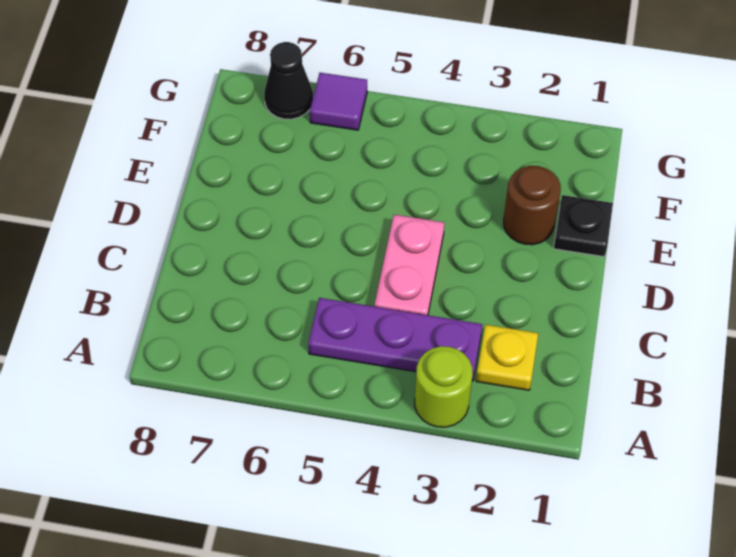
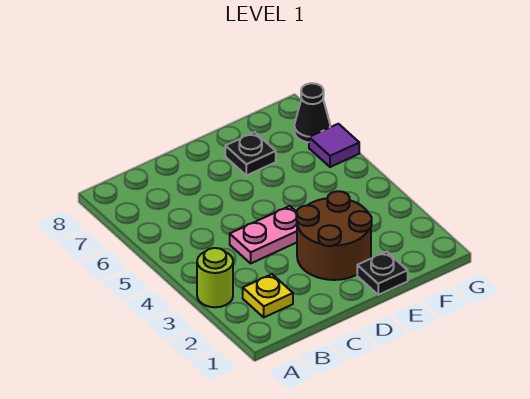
purple 1x3 plate [308,298,482,381] -> none
brown 1x1 round brick [504,166,561,245] -> brown 2x2 round brick [296,191,372,280]
none -> black 1x1 plate [225,132,276,175]

